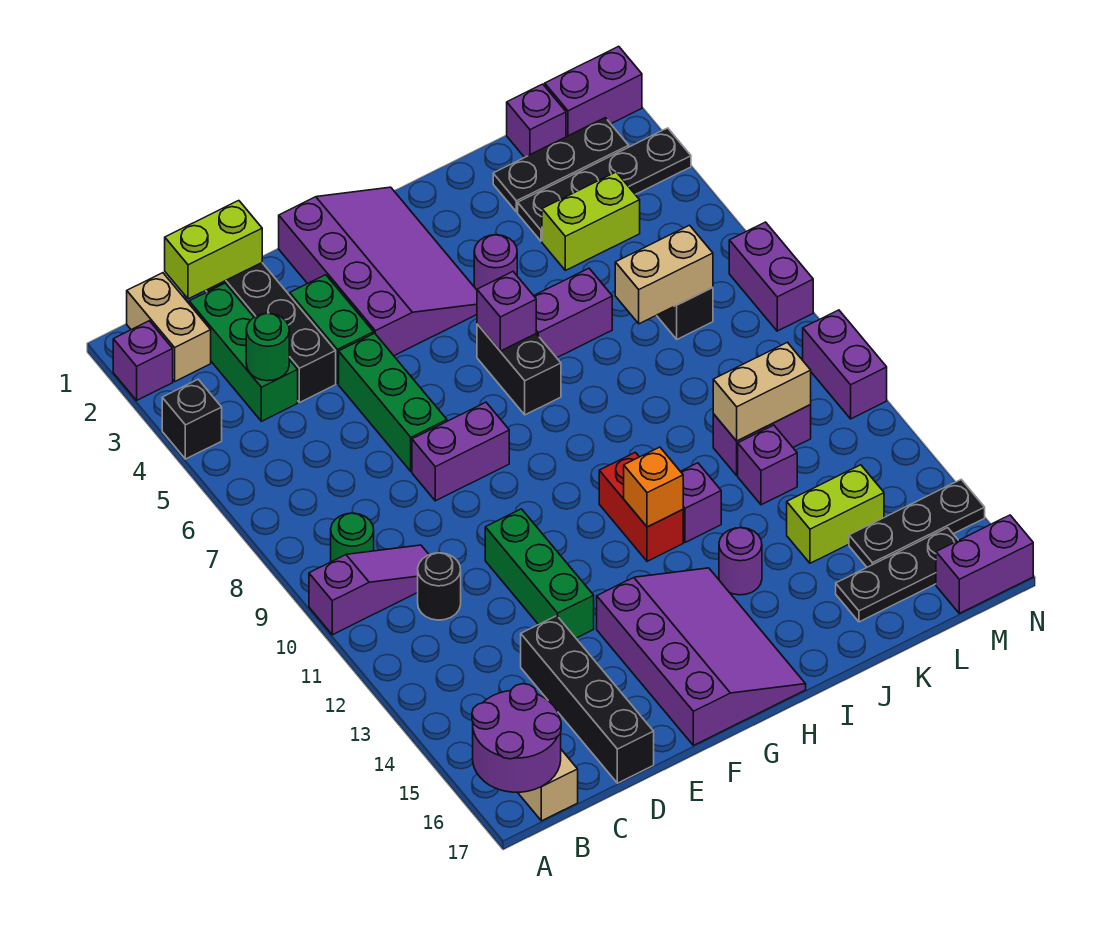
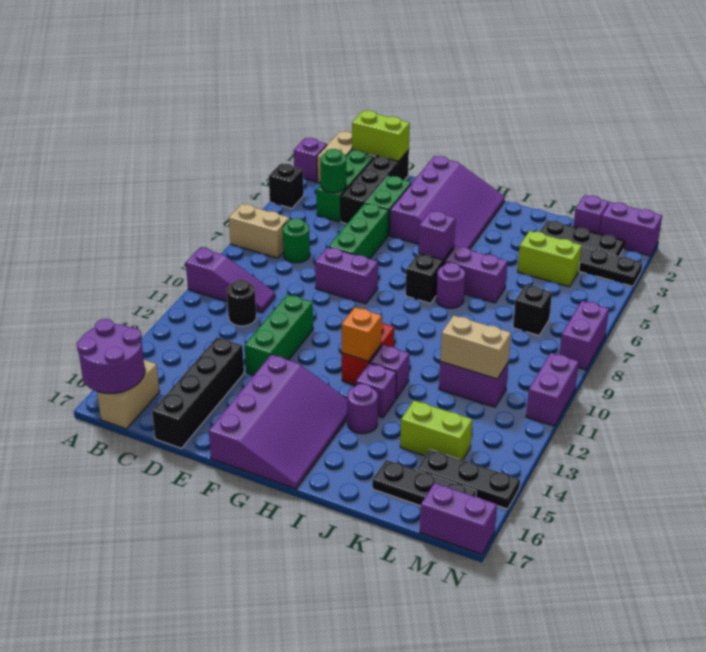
green 1x1 round brick [331,513,374,562] -> green 1x1 round brick moved to [283,218,310,263]
purple 1x1 round brick [474,235,517,290] -> purple 1x1 round brick moved to [436,262,465,308]
tan 1x2 brick [615,225,713,324] -> tan 1x2 brick moved to [229,204,289,258]
purple 1x1 brick [738,425,797,505] -> purple 1x1 brick moved to [356,363,396,417]

